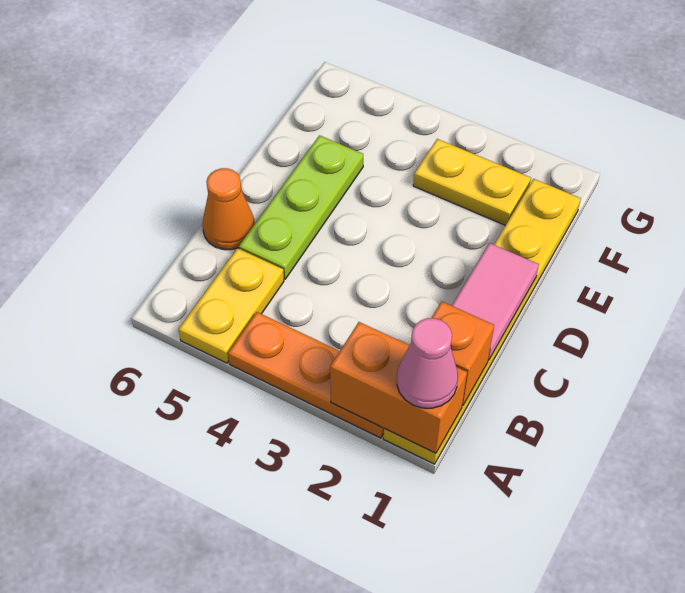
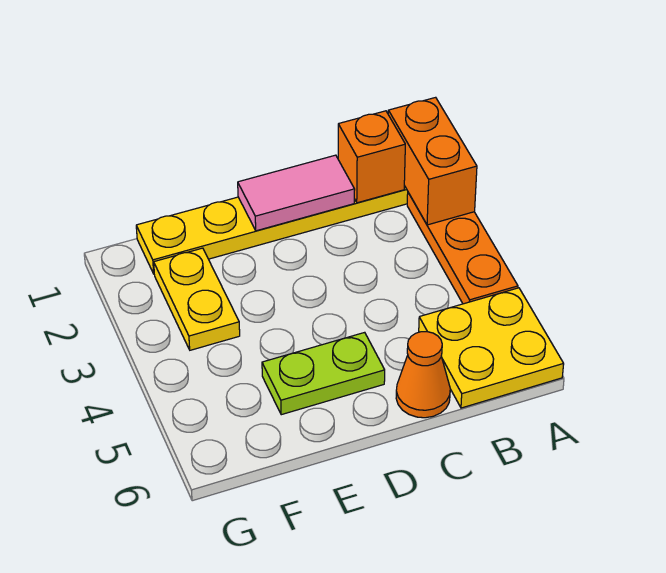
pink 1x1 cone [397,318,458,408] -> none
yellow 1x2 plate [178,248,284,363] -> yellow 2x2 plate [419,288,564,408]
lime 1x3 plate [239,135,363,279] -> lime 1x2 plate [262,332,385,415]

